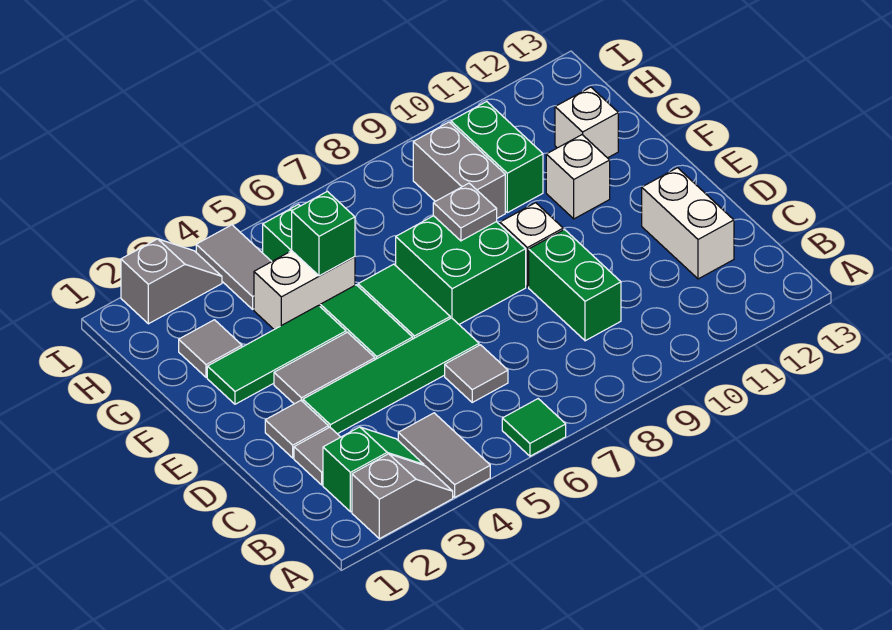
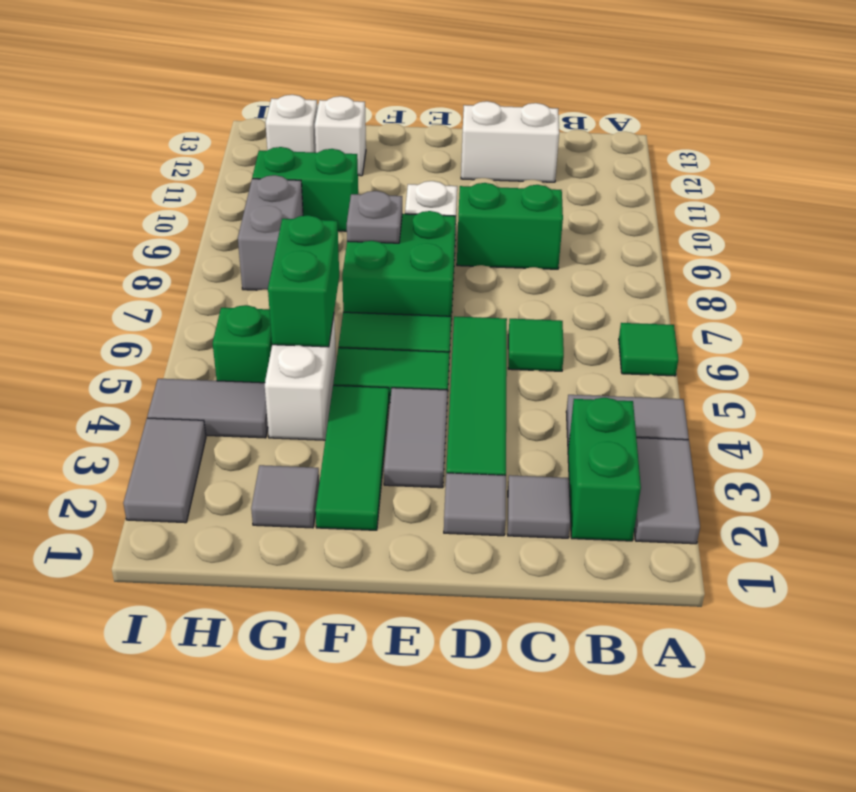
grey 1x2 slope [352,454,453,539] -> grey 1x2 tile [635,438,700,544]
green 1x2 slope [323,427,424,512] -> green 1x2 brick [568,398,641,541]
grey 1x1 tile [445,345,508,402] -> green 1x1 tile [508,319,564,371]
white 1x1 brick [546,135,610,219] -> white 1x1 brick moved to [265,95,317,153]
green 1x1 brick [292,191,355,276] -> green 1x2 brick [268,215,339,347]
grey 1x2 brick [413,122,505,218] -> grey 1x2 brick turned to [238,175,303,290]
grey 1x2 slope [121,239,222,324] -> grey 1x2 tile [123,418,206,523]

